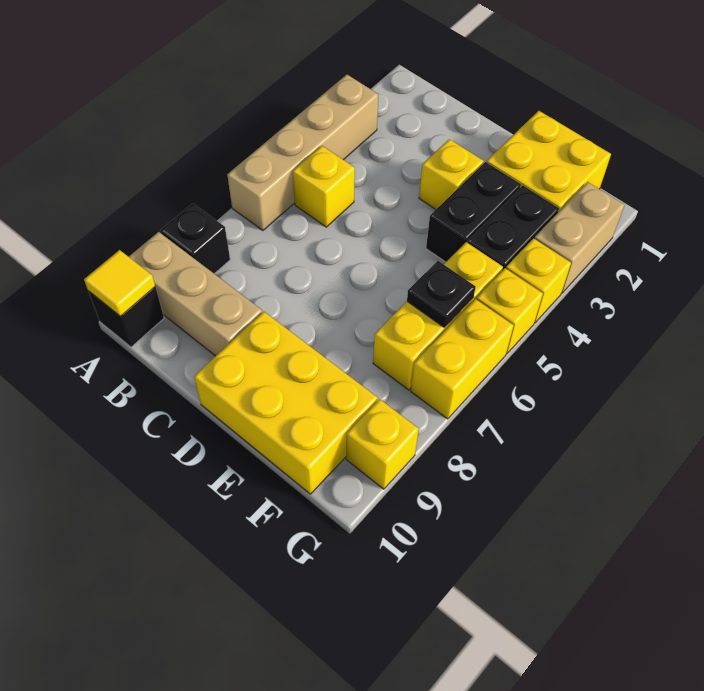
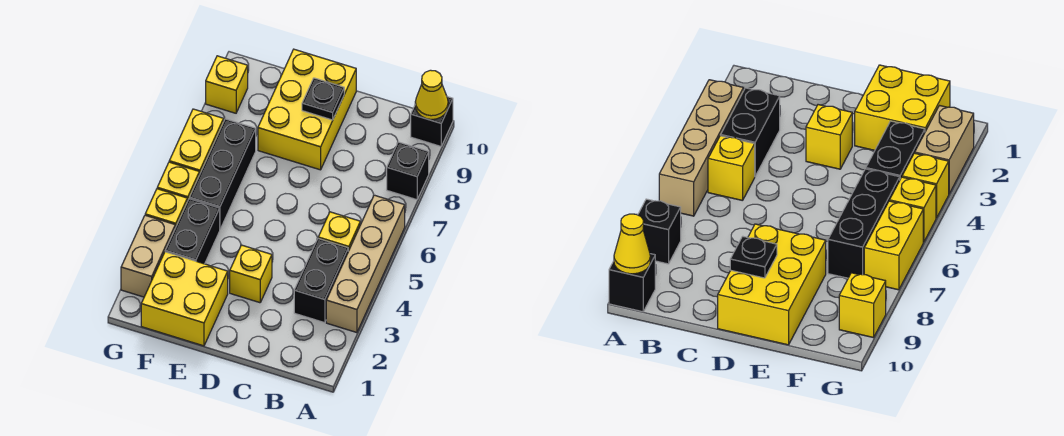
tan 1x3 brick [129,232,262,356] -> none
yellow 1x1 tile [84,250,155,317] -> yellow 1x1 cone [415,70,448,119]
yellow 2x3 brick [194,312,378,494] -> yellow 2x3 brick turned to [258,49,356,170]
black 1x2 brick [426,162,521,262] -> black 1x2 brick moved to [294,239,348,323]
yellow 1x3 brick [373,242,503,390] -> black 1x3 brick [190,119,256,229]
black 1x1 plate [407,261,476,327] -> black 1x1 plate moved to [302,78,344,120]

